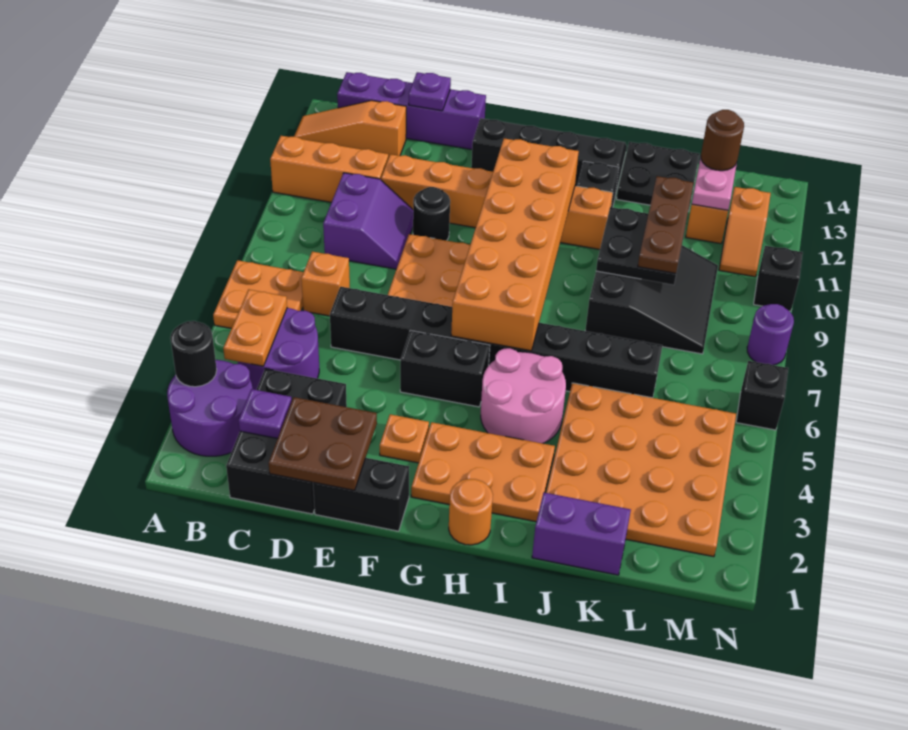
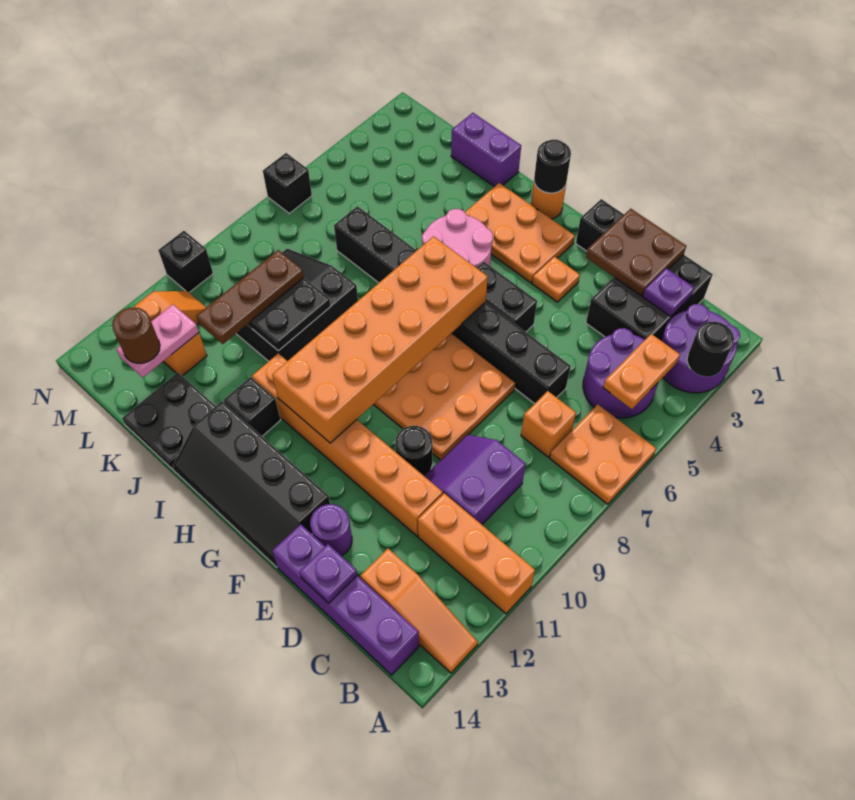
none -> black 1x1 round brick [534,140,571,193]
orange 4x4 plate [546,383,736,557] -> none
purple 1x1 round brick [747,304,794,365] -> purple 1x1 round brick moved to [310,504,352,556]

